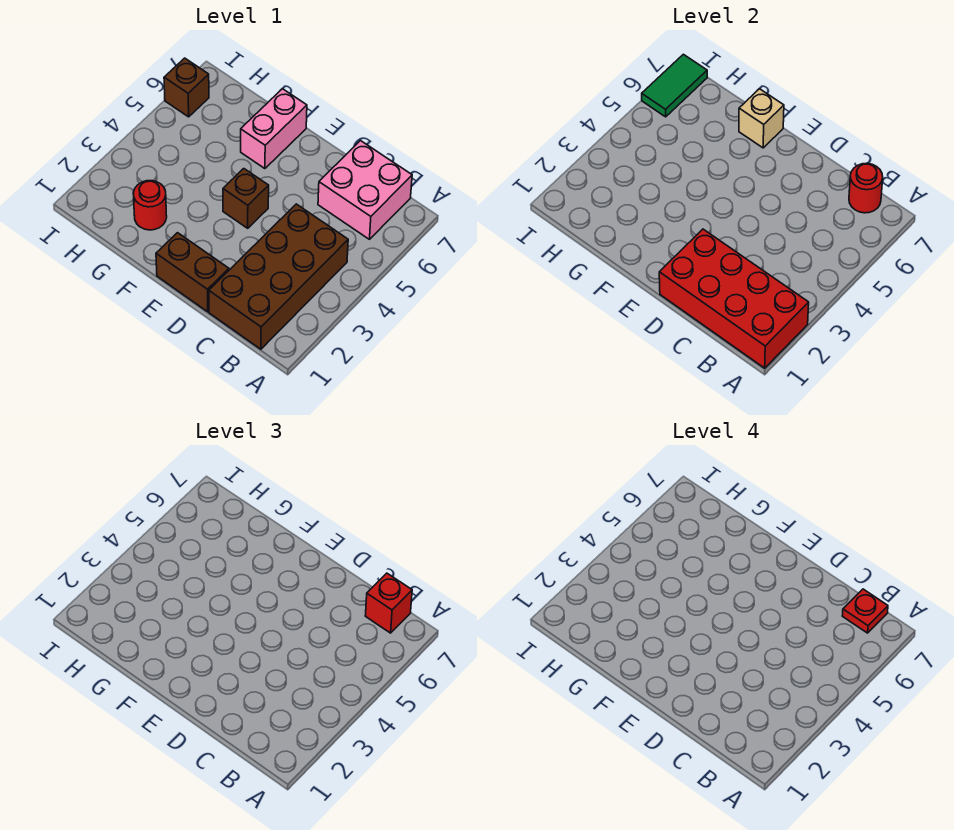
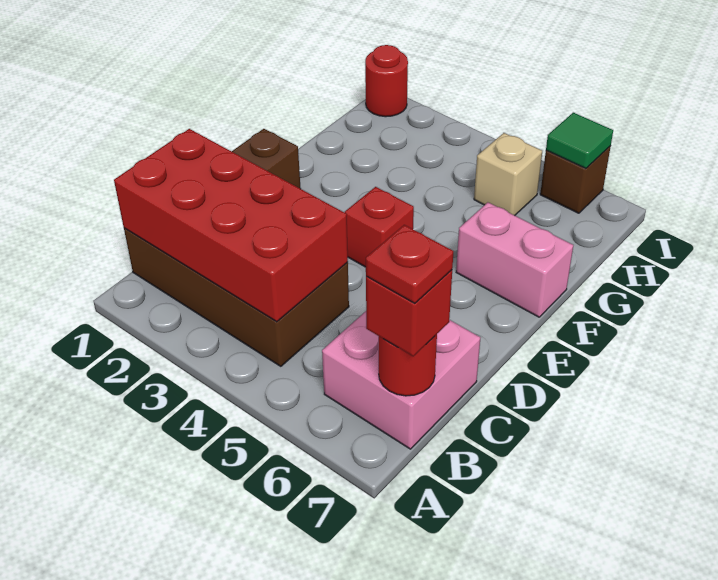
red 2x4 brick [659,229,809,368] -> red 2x4 brick turned to [114,129,348,322]
brown 1x1 brick [223,169,269,228] -> red 1x1 brick [345,187,414,267]
tan 1x1 brick [739,89,784,148] -> tan 1x1 brick moved to [474,133,542,215]
red 1x1 round brick [133,181,167,230] -> red 1x1 round brick moved to [365,45,408,117]
green 1x2 tile [642,54,707,117] -> green 1x1 tile [546,113,613,168]

